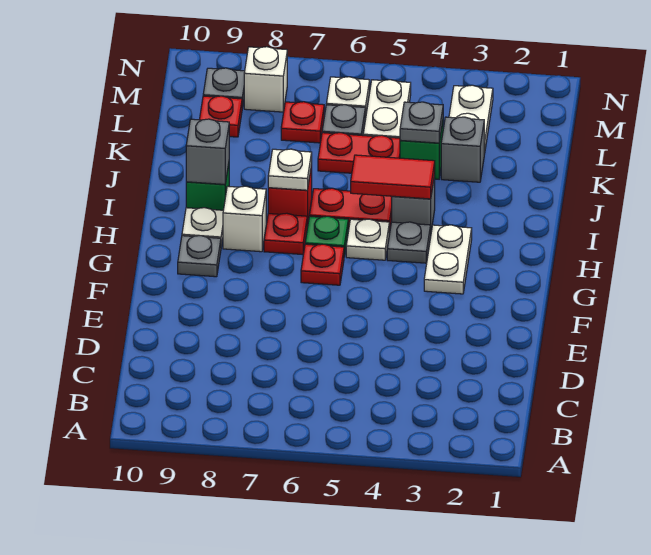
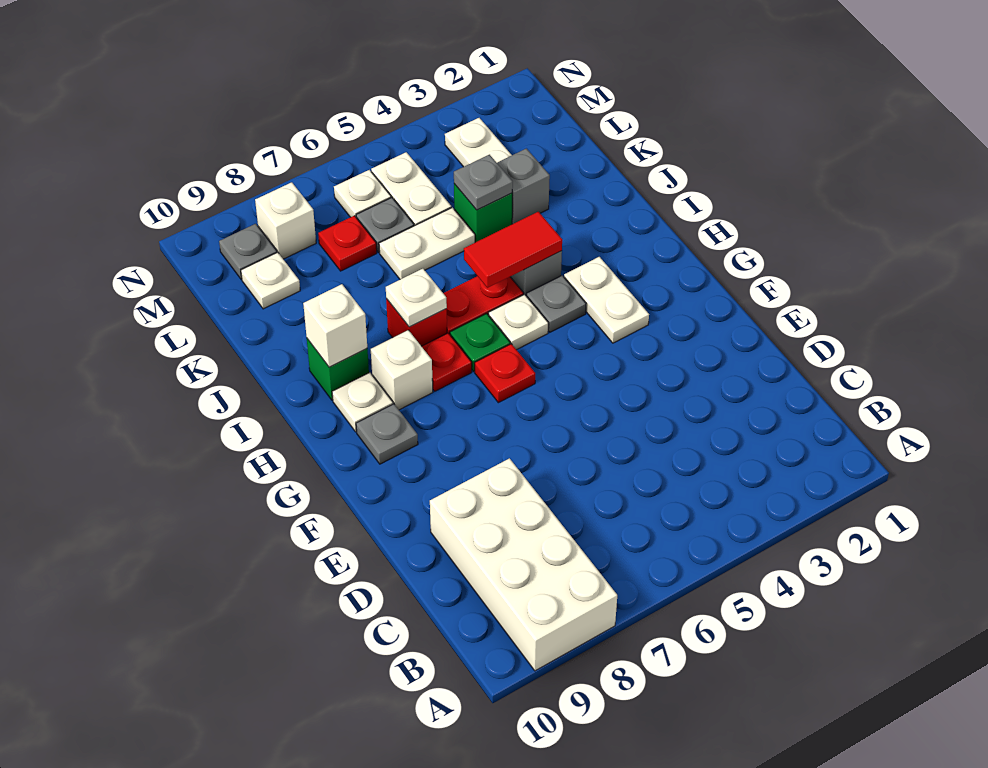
none -> white 2x4 brick [430,458,617,671]
grey 1x1 brick [186,119,229,184] -> white 1x1 brick [303,284,367,367]
red 1x2 plate [318,133,400,173] -> white 1x2 plate [379,208,475,279]
red 1x1 plate [200,96,242,137] -> white 1x1 plate [241,252,300,309]

